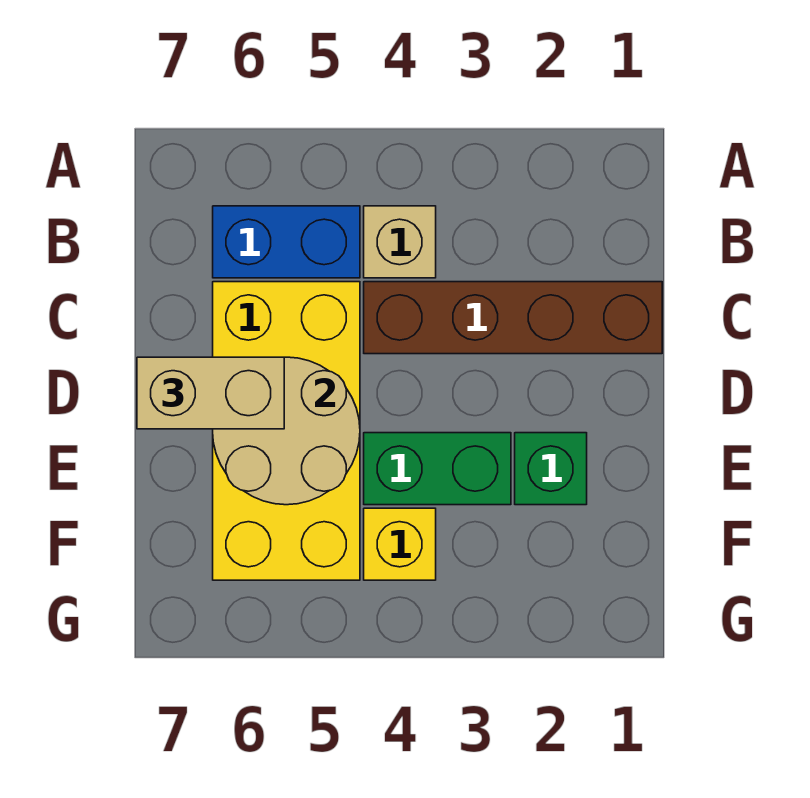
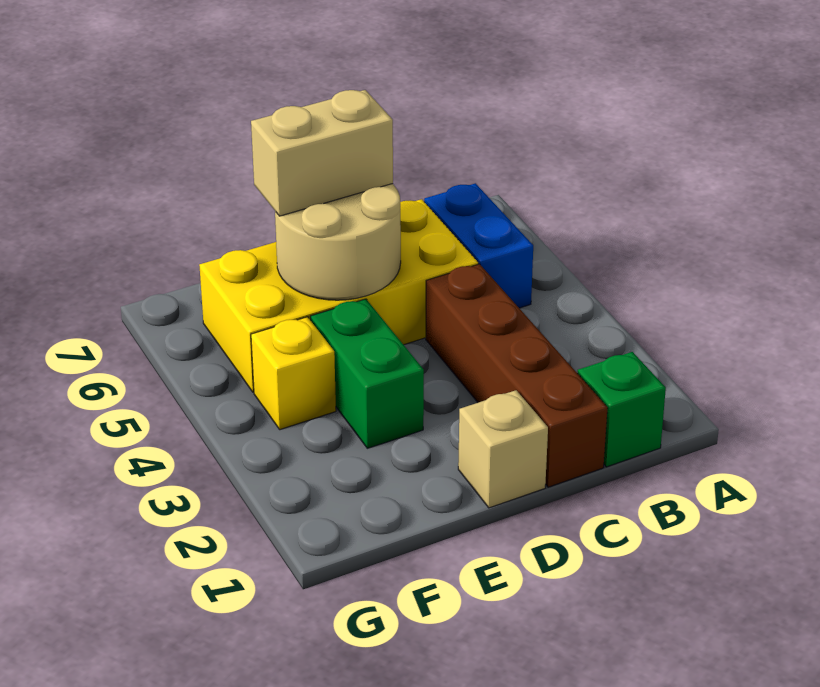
tan 1x1 brick [364,206,436,278] -> tan 1x1 brick moved to [458,390,548,508]
tan 1x2 brick [137,357,284,429] -> tan 1x2 brick turned to [251,90,393,216]
green 1x1 brick [515,433,587,505] -> green 1x1 brick moved to [578,352,666,467]

